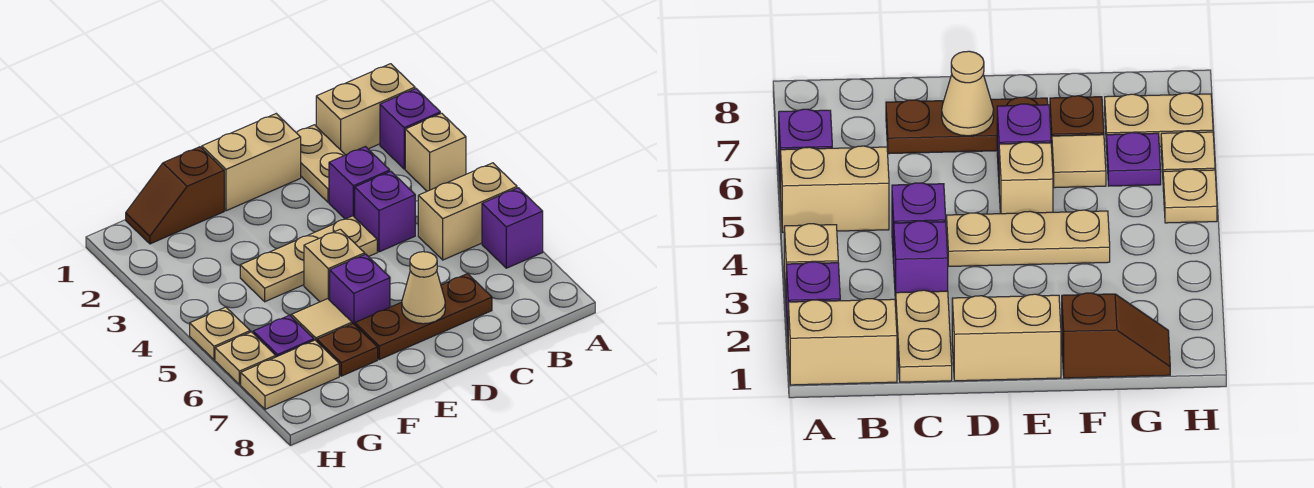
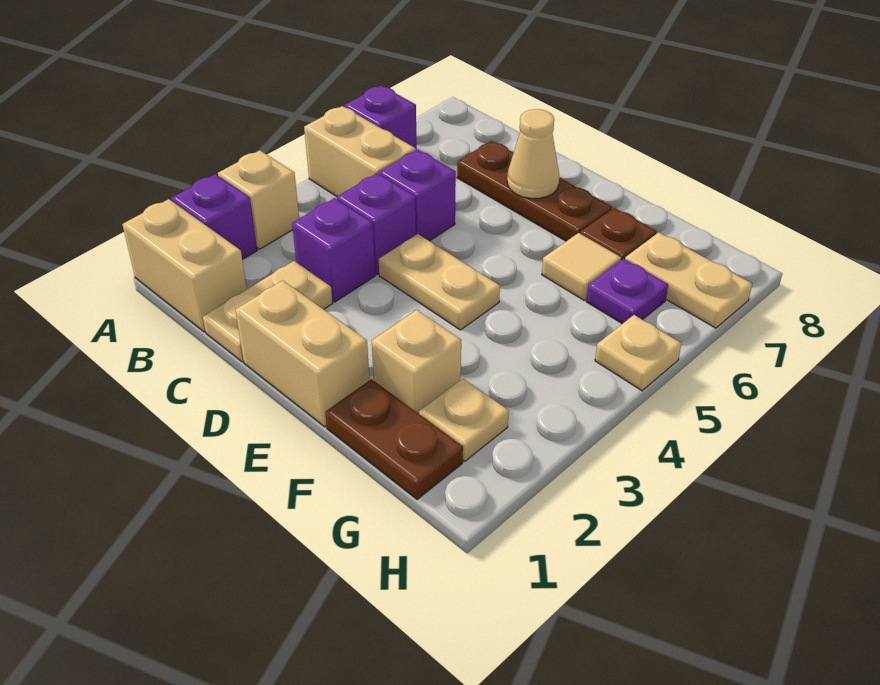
tan 1x3 plate [240,216,377,302] -> tan 1x2 plate [379,234,500,330]
tan 1x1 brick [304,229,365,302] -> tan 1x1 brick moved to [372,310,461,414]
purple 1x1 brick [330,254,390,325] -> purple 1x1 brick moved to [379,149,456,241]
brown 1x2 slope [126,147,224,244] -> brown 1x2 plate [325,379,463,499]
tan 1x1 plate [215,332,276,385] -> tan 1x1 plate moved to [419,379,509,461]

